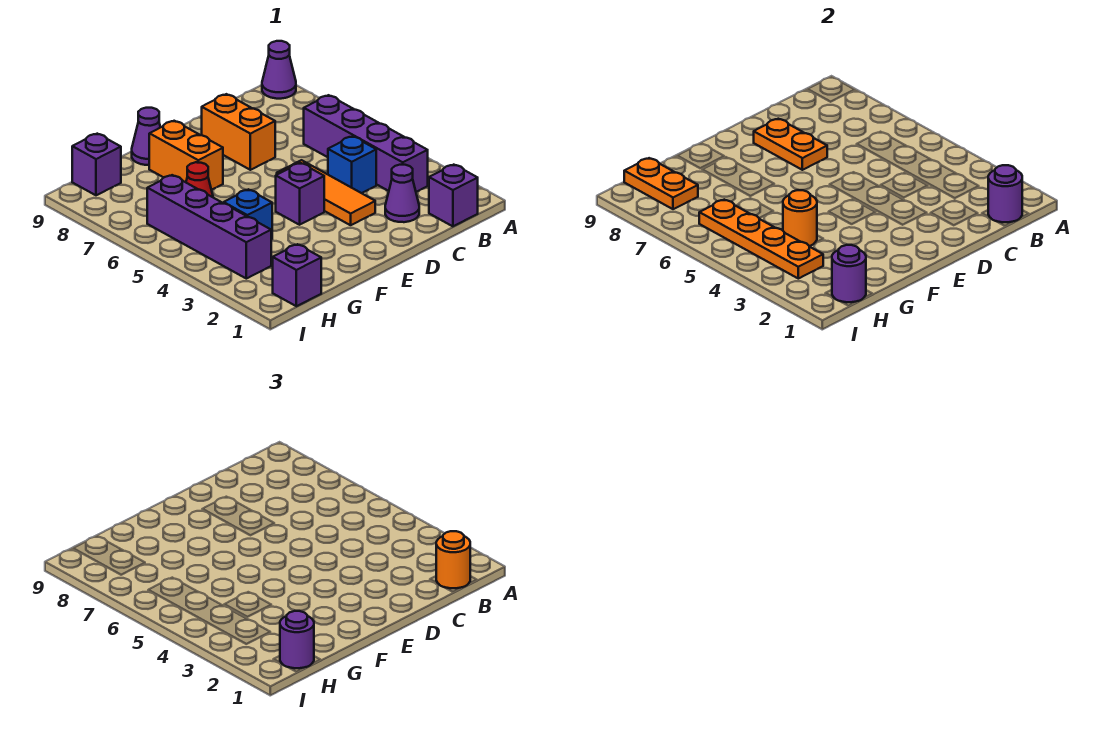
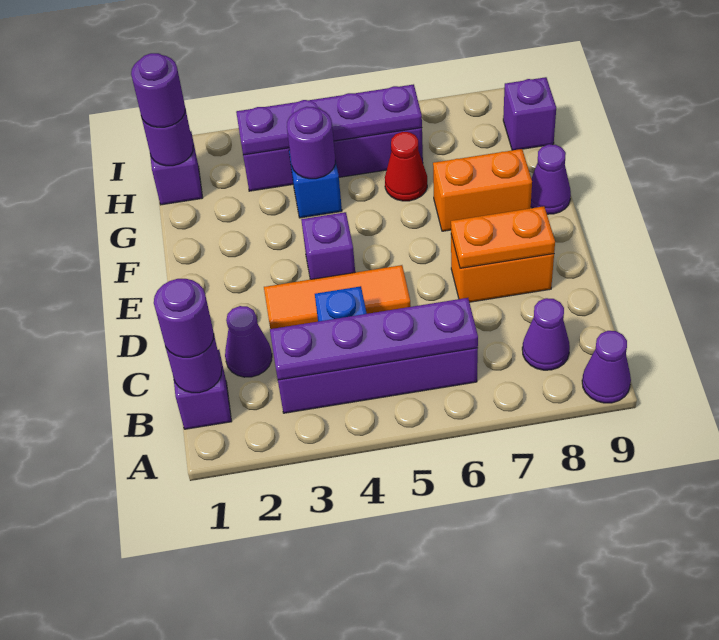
orange 1x1 round brick [436,531,470,588] -> purple 1x1 round brick [154,279,214,357]
none -> purple 1x4 plate [270,298,478,380]
none -> purple 1x1 cone [522,298,570,370]
orange 1x1 round brick [783,190,817,246] -> purple 1x1 round brick [287,107,335,179]
orange 1x4 plate [699,200,823,279] -> purple 1x4 plate [236,84,422,155]
orange 1x2 plate [624,158,698,209] -> none

